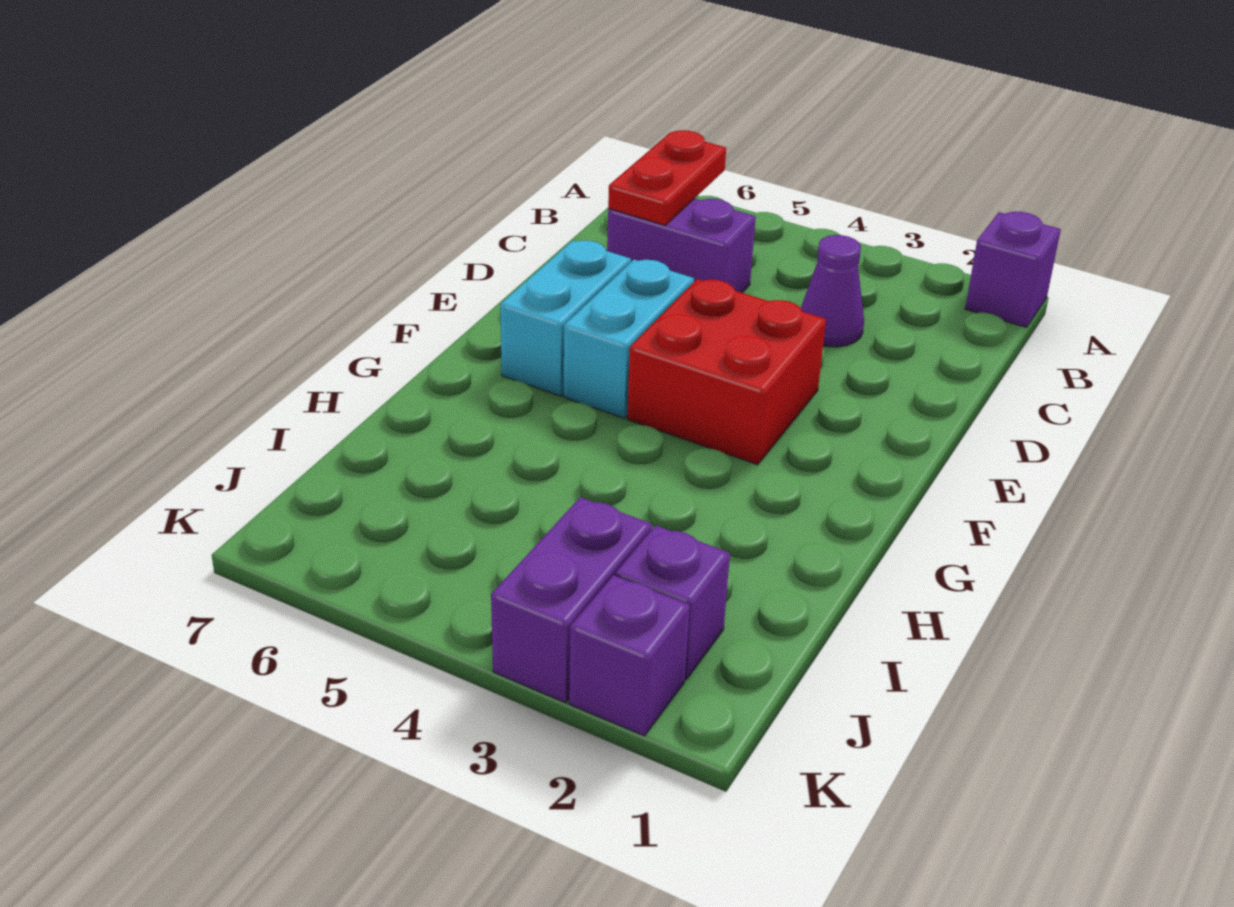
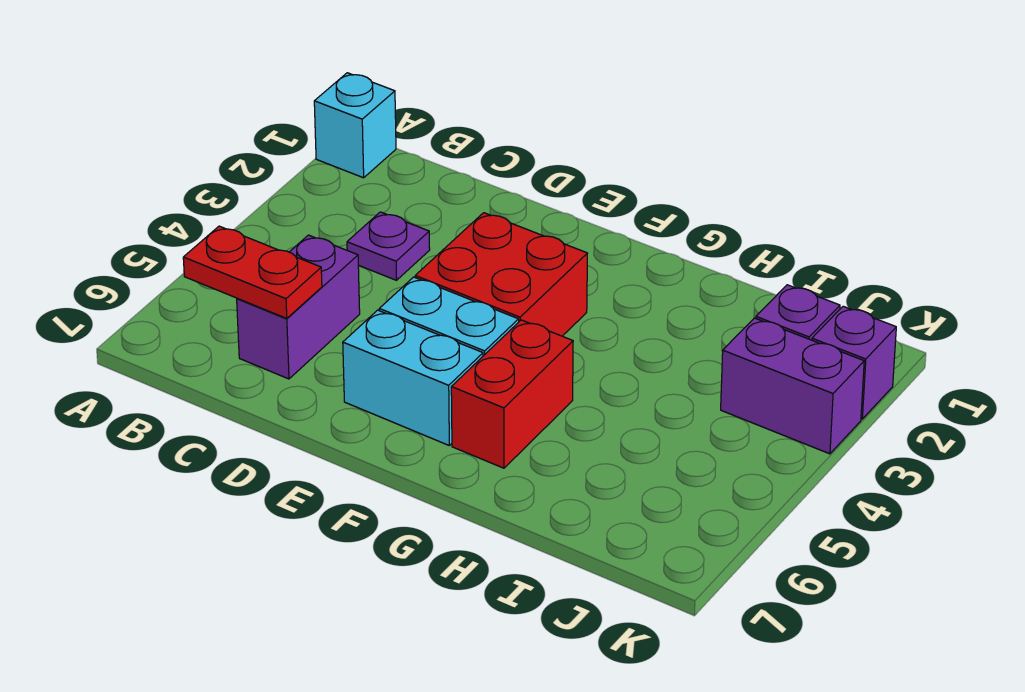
purple 1x1 brick [965,212,1061,327] -> cyan 1x1 brick [314,73,396,178]
purple 1x1 cone [801,235,864,347] -> purple 1x1 plate [347,212,430,280]
none -> red 1x2 brick [451,320,573,468]

